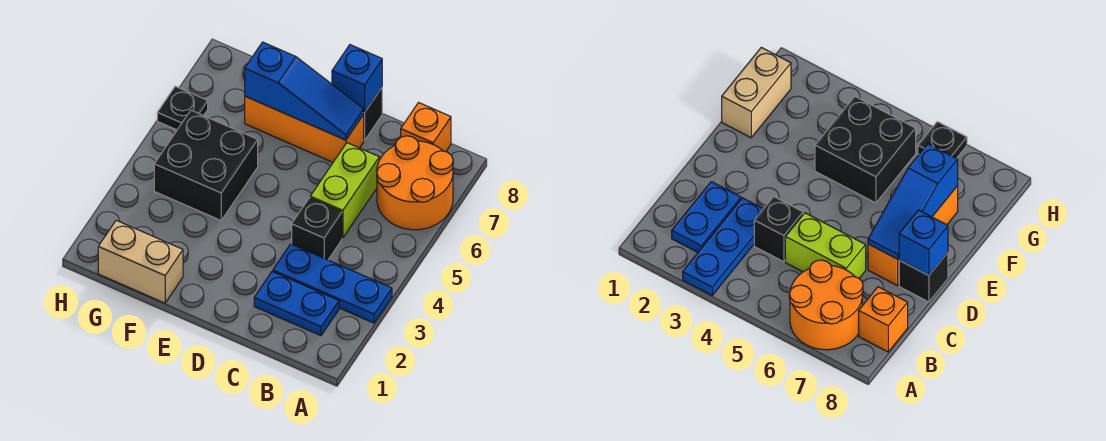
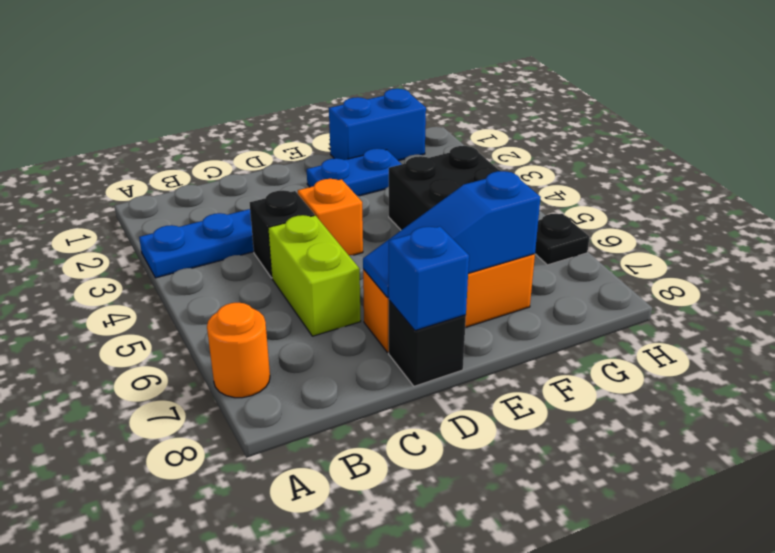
orange 2x2 round brick [377,136,453,230] -> orange 1x1 round brick [207,303,270,398]
blue 1x2 plate [254,272,339,336] -> blue 1x2 plate moved to [307,149,401,196]
orange 1x1 brick [401,103,451,152] -> orange 1x1 brick moved to [298,179,363,255]
tan 1x2 brick [98,220,183,303] -> blue 1x2 brick [329,89,426,161]

